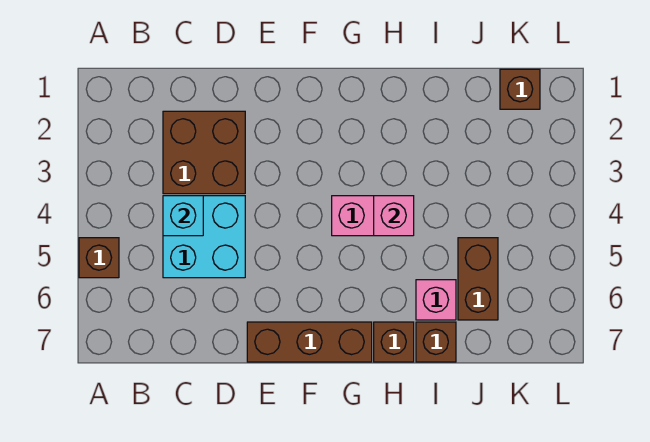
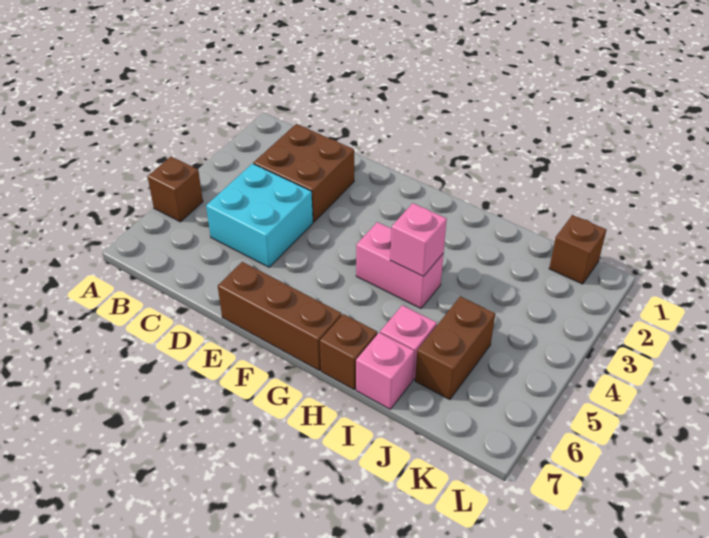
cyan 1x1 brick [163,196,203,236] -> none
brown 1x1 brick [416,322,456,362] -> pink 1x1 brick [356,333,414,409]

